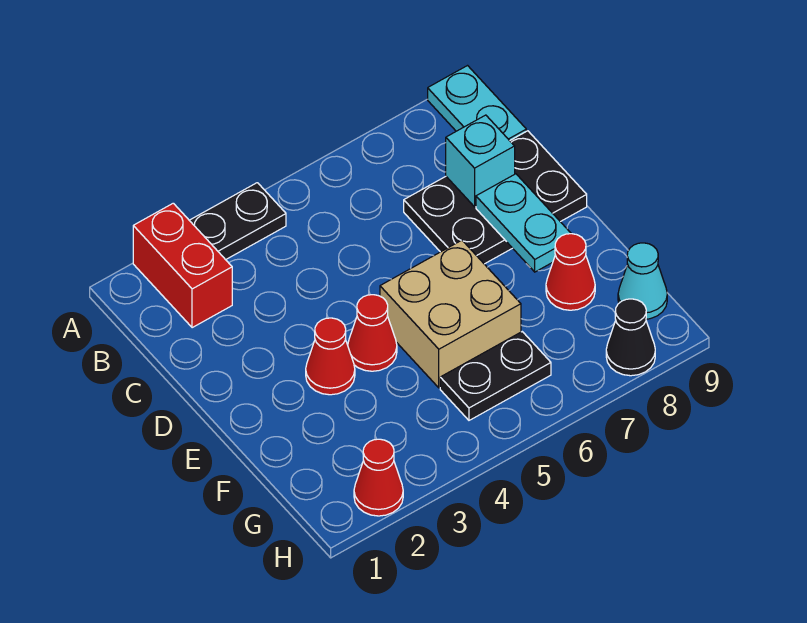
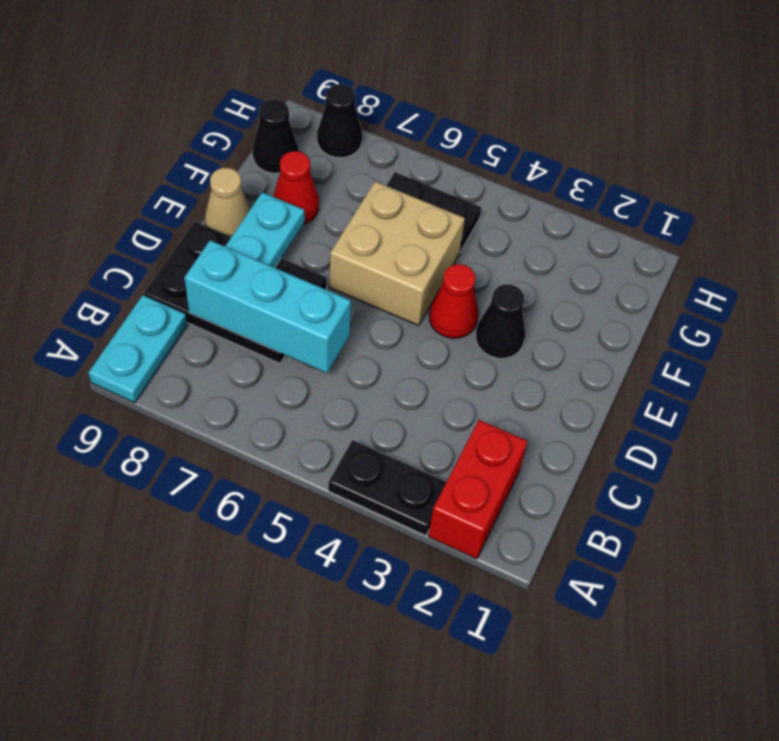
cyan 1x1 brick [446,115,515,207] -> cyan 1x3 brick [184,240,351,373]
red 1x1 cone [306,318,355,395] -> black 1x1 cone [476,284,525,358]
none -> tan 1x1 cone [205,168,250,237]
cyan 1x1 cone [618,243,667,319] -> black 1x1 cone [253,99,298,173]
red 1x1 cone [354,439,403,516] -> none

